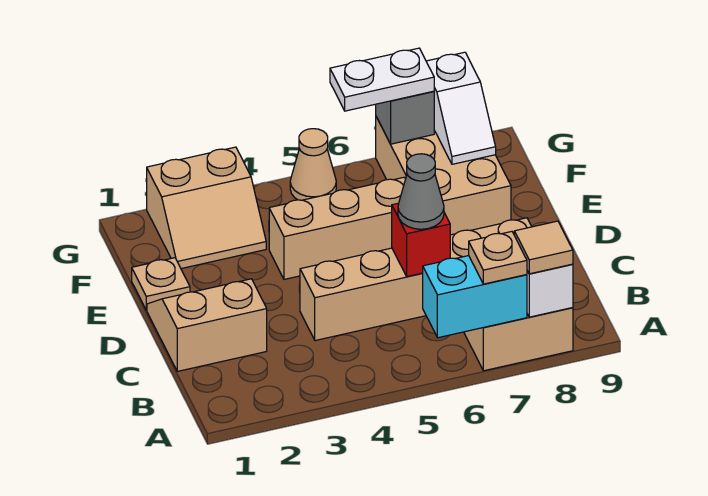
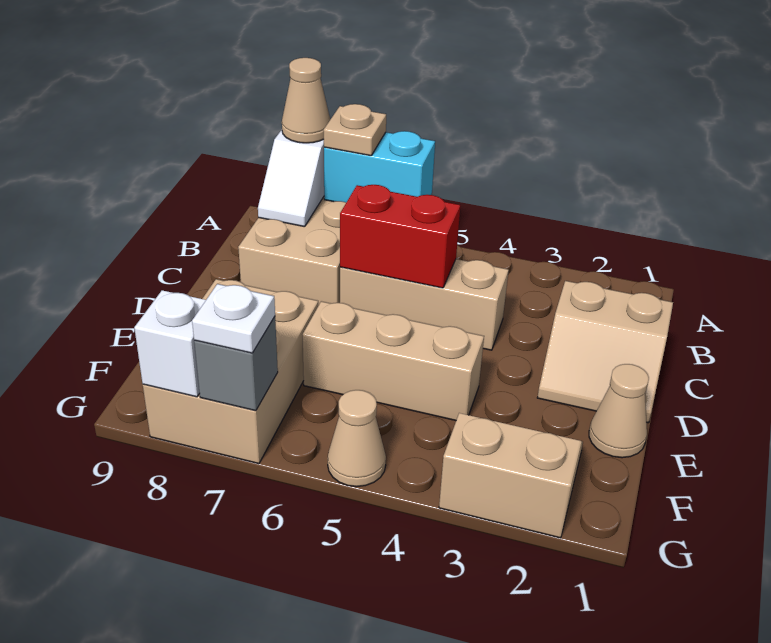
tan 1x1 tile [514,221,573,274] -> tan 1x1 cone [282,58,330,143]
red 1x1 brick [392,203,450,277] -> red 1x2 brick [340,185,460,288]
grey 1x1 cone [398,154,444,229] -> none
tan 1x1 plate [132,258,190,310] -> tan 1x1 cone [589,364,649,458]
white 1x2 plate [330,48,434,111] -> white 1x1 plate [192,284,275,353]

